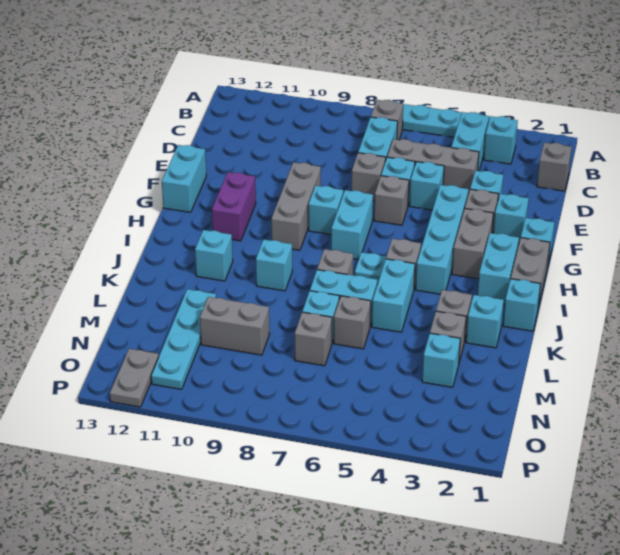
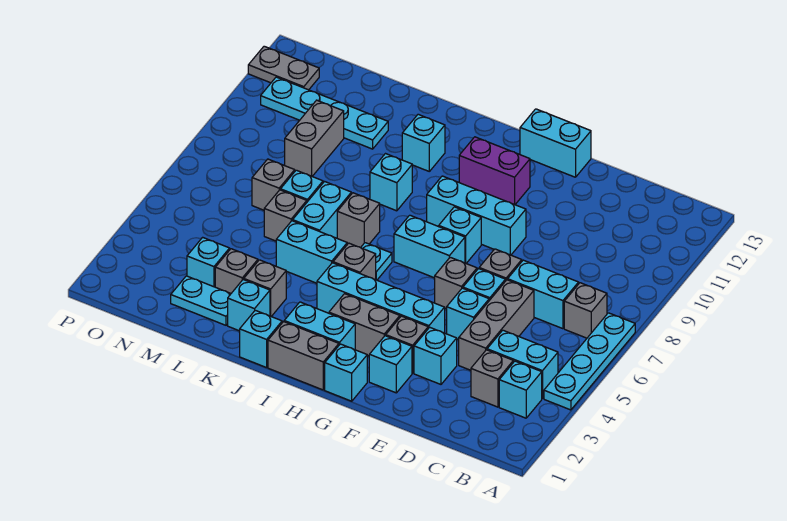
grey 1x1 brick [537,143,572,191] -> grey 1x1 brick moved to [471,350,513,407]
grey 1x3 brick [271,162,321,250] -> cyan 1x3 brick [427,176,526,255]
none -> cyan 1x2 plate [171,276,231,325]

